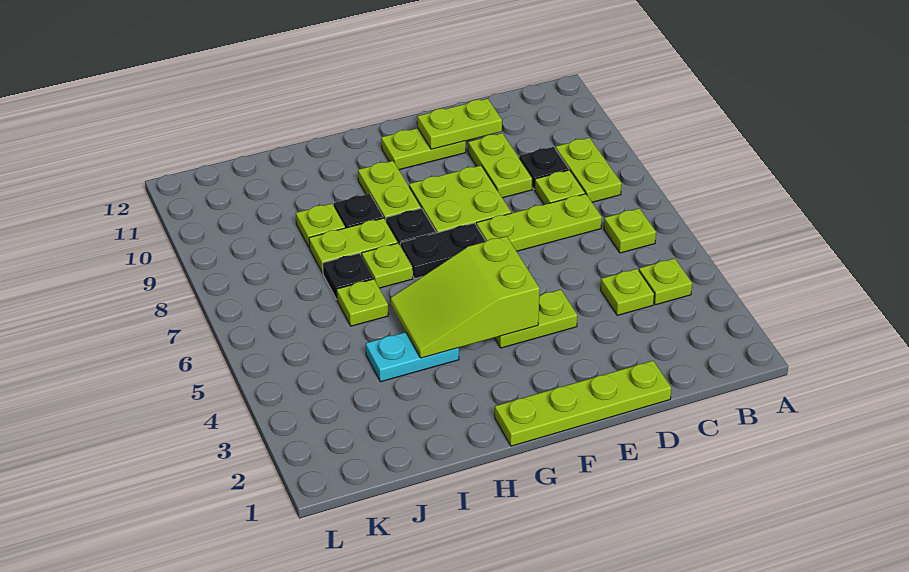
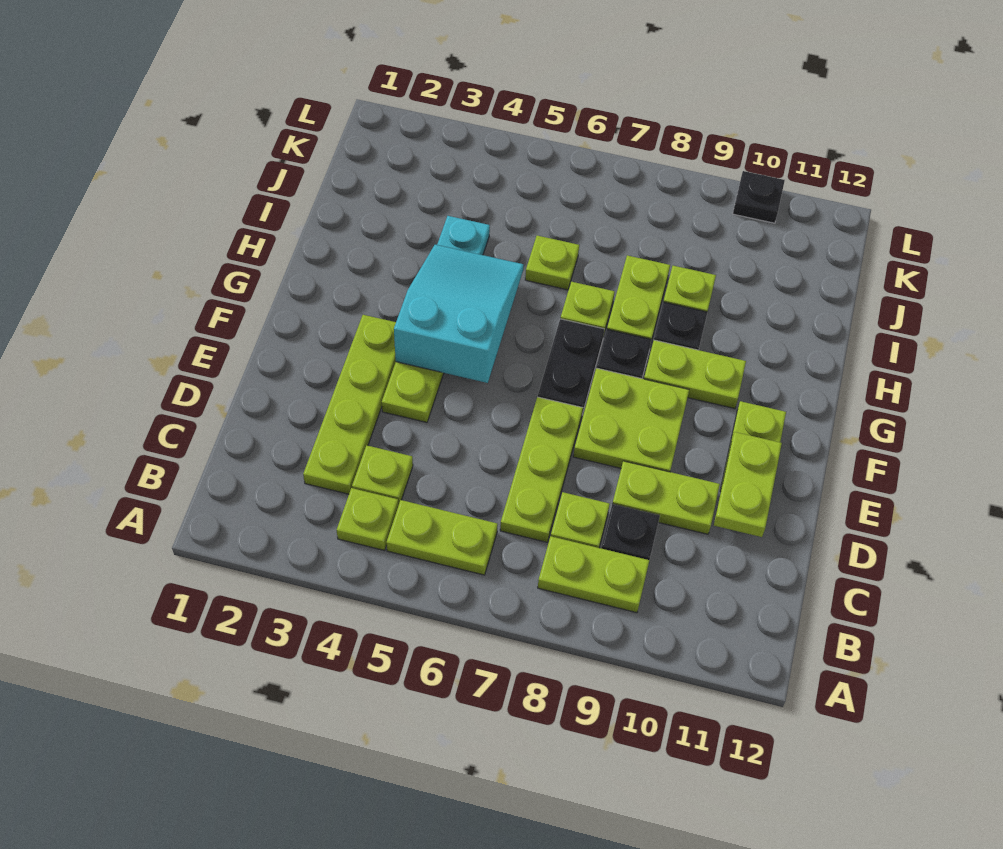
lime 1x1 plate [604,208,656,253] -> lime 1x2 plate [386,500,498,575]
lime 1x4 plate [495,361,671,446] -> lime 1x4 plate moved to [303,315,396,494]
lime 2x3 slope [391,236,540,358] -> cyan 2x3 slope [394,245,524,383]
black 1x1 plate [323,253,373,299] -> black 1x1 plate moved to [733,171,785,223]

